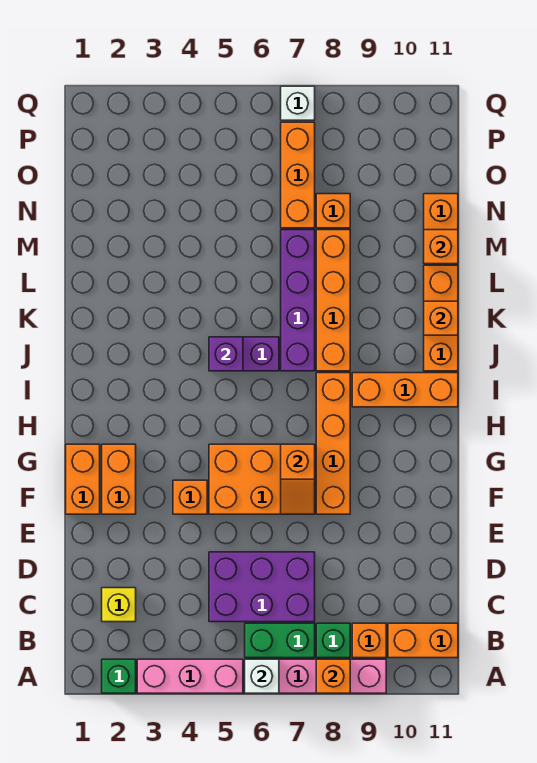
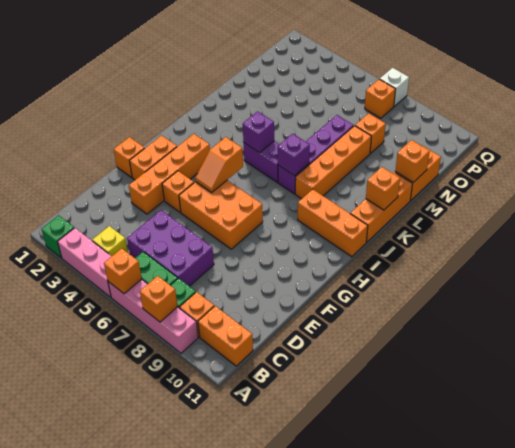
white 1x1 brick [245,659,279,693] -> orange 1x1 brick [104,248,142,294]
yellow 1x1 brick [102,588,136,622] -> yellow 1x1 brick moved to [92,226,128,256]
orange 1x2 brick [66,444,100,514] -> orange 1x1 brick [114,137,145,177]
orange 1x2 slope [281,444,315,514] -> orange 1x2 slope moved to [195,137,243,193]
orange 1x4 brick [316,373,350,514] -> orange 1x4 brick moved to [129,134,210,214]
none -> purple 1x1 brick [278,134,310,176]
orange 1x3 brick [281,122,315,228] -> orange 1x1 brick [365,79,396,118]

